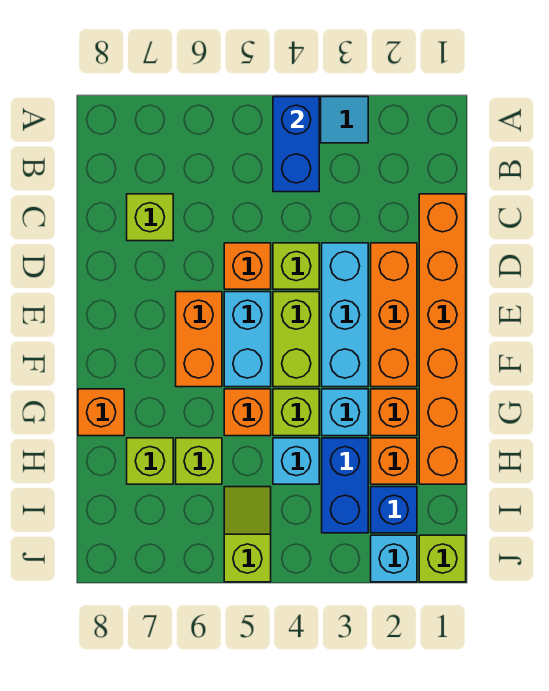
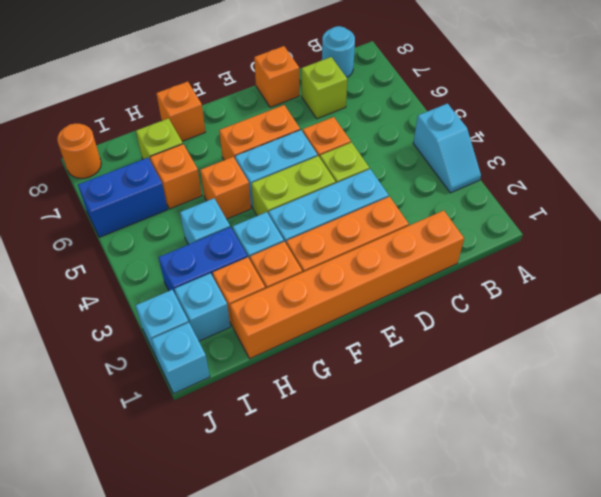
blue 1x2 brick [273,97,319,192] -> blue 1x2 brick moved to [78,158,168,237]
none -> cyan 1x1 round brick [322,26,355,77]
none -> orange 1x1 brick [254,46,299,107]
lime 1x1 brick [273,389,319,436] -> none
lime 1x1 brick [176,438,222,484] -> orange 1x1 brick [150,144,202,209]
blue 1x1 brick [371,487,417,533] -> cyan 1x1 brick [175,273,230,341]
lime 1x2 slope [224,487,271,582] -> none
lime 1x1 brick [419,535,466,582] -> cyan 1x1 brick [151,323,210,394]
none -> orange 1x1 round brick [57,124,101,178]

